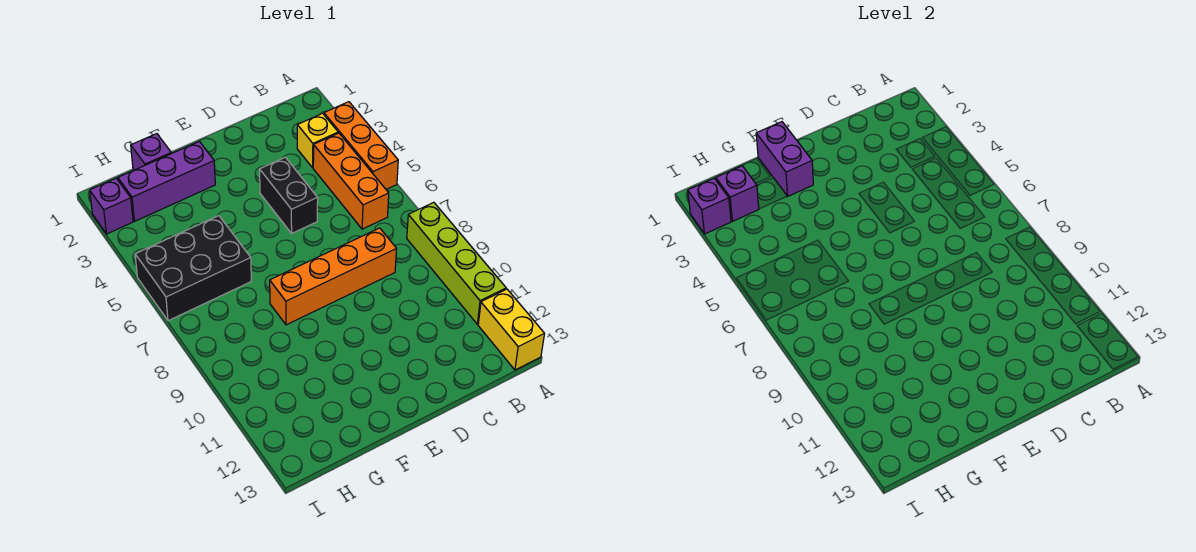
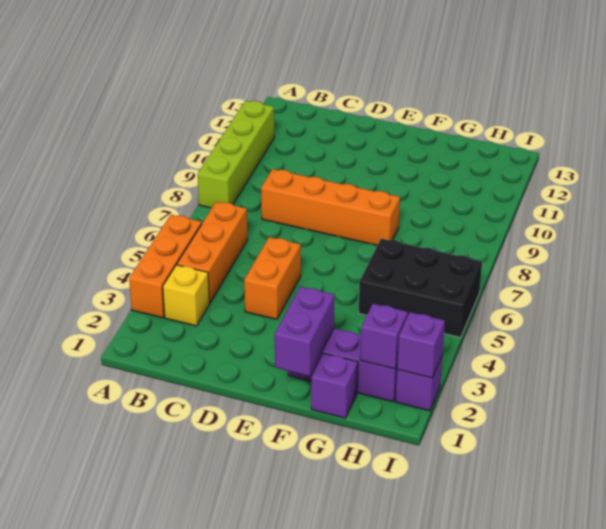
yellow 1x2 brick [478,289,544,370] -> none
black 1x2 brick [260,157,318,233] -> orange 1x2 brick [244,237,301,319]

